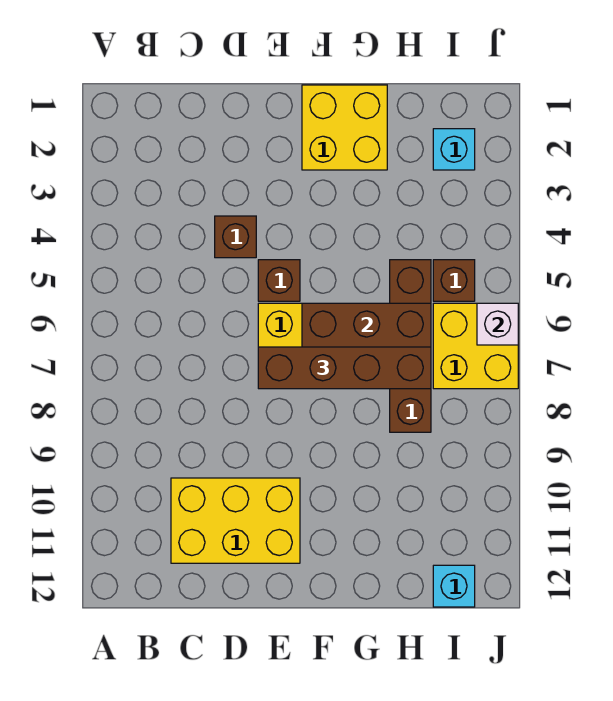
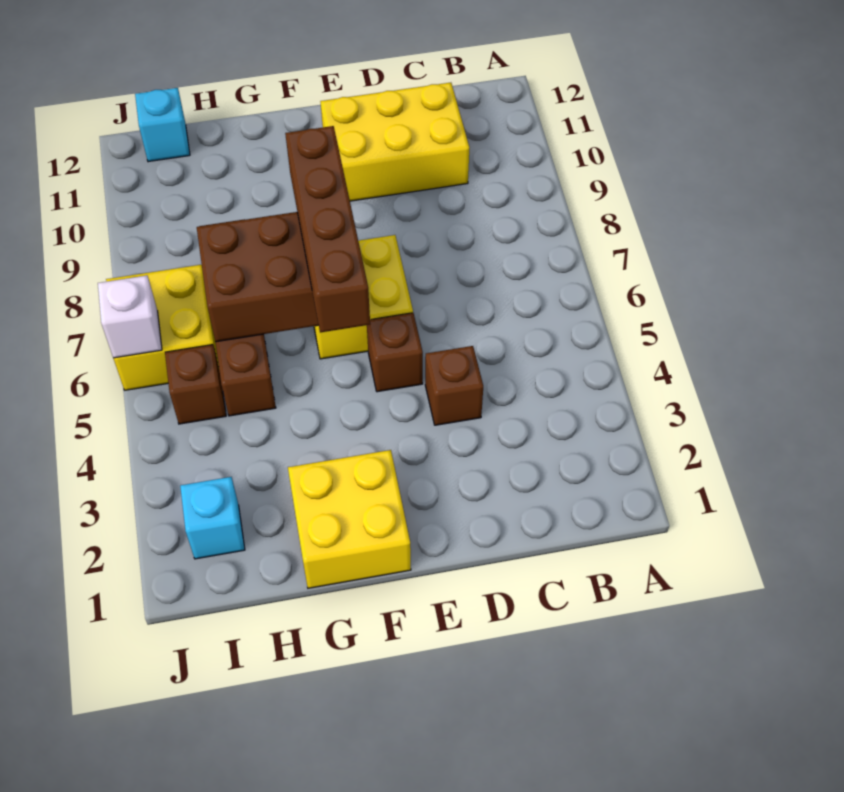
brown 1x4 brick [258,347,431,389] -> brown 1x4 brick turned to [285,126,370,333]

